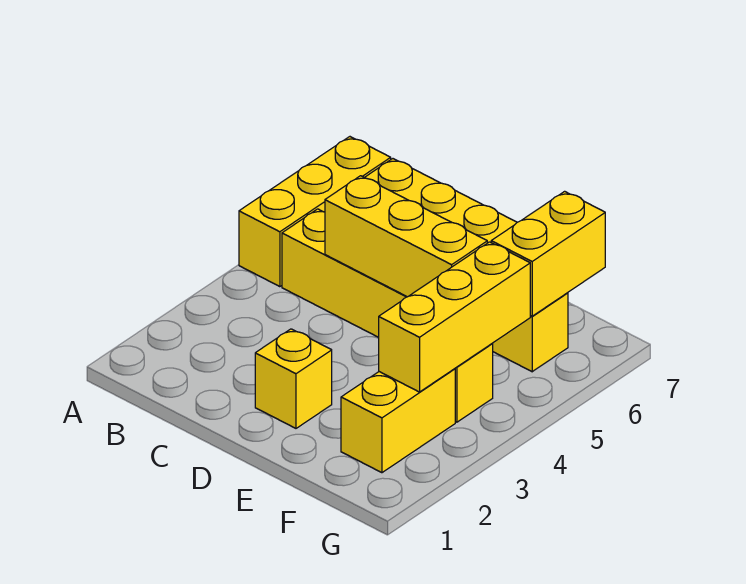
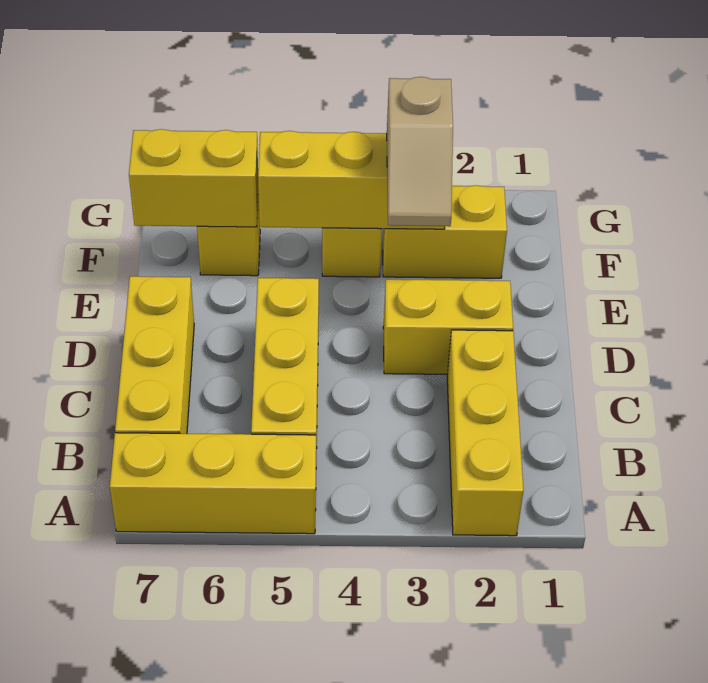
yellow 1x3 brick [325,176,487,297] -> yellow 1x3 brick moved to [447,330,523,536]
yellow 1x1 brick [255,329,332,428] -> yellow 1x2 brick [383,279,513,374]
none -> tan 1x2 slope [387,77,453,226]

